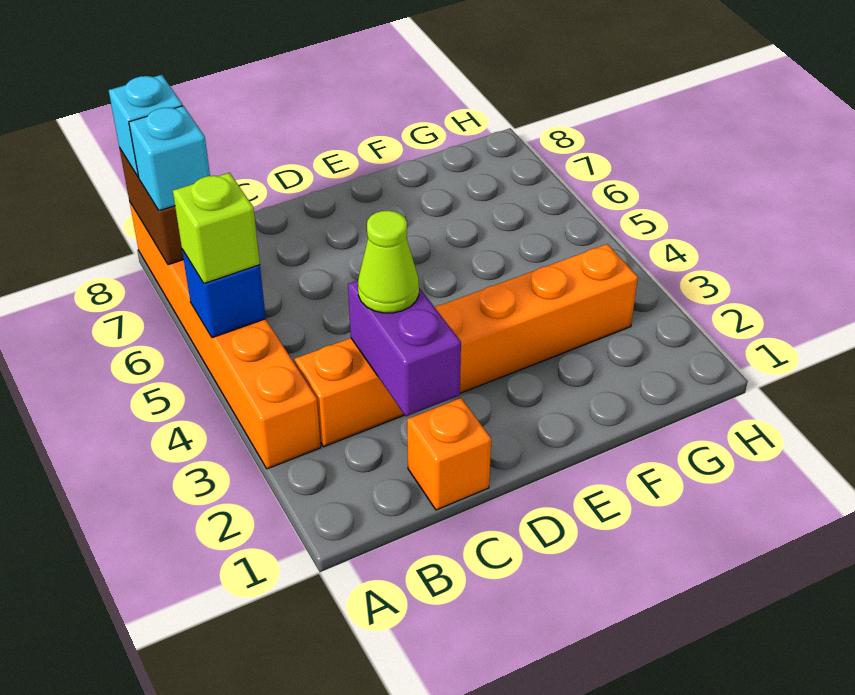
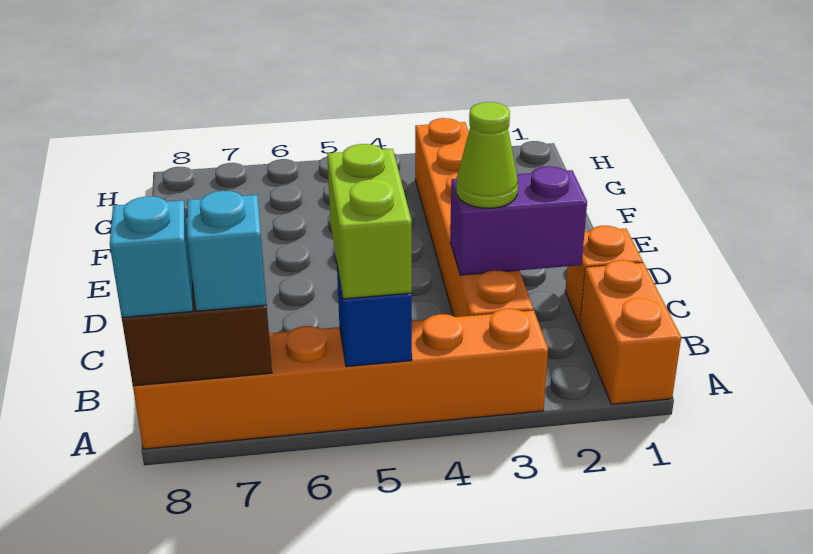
none -> orange 1x2 brick [580,260,681,404]
lime 1x1 brick [173,173,260,284] -> lime 1x2 brick [327,144,412,299]

